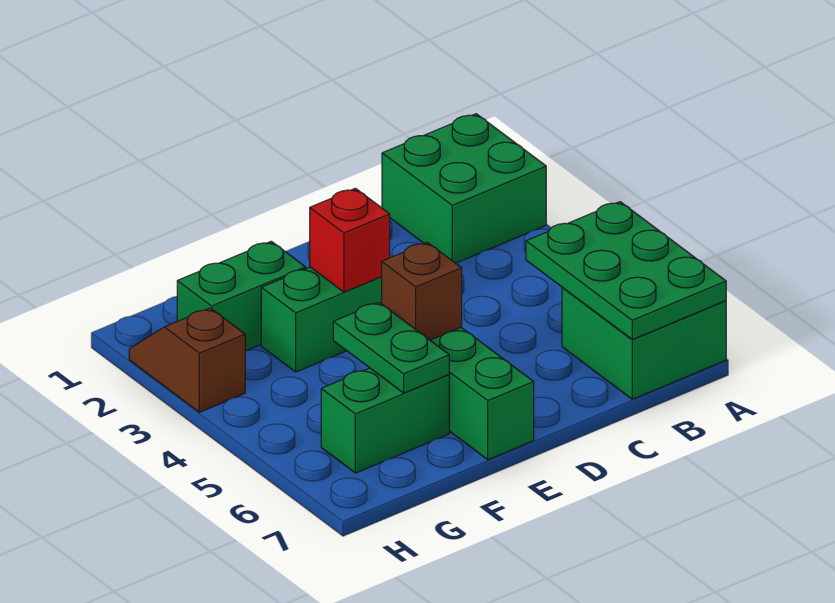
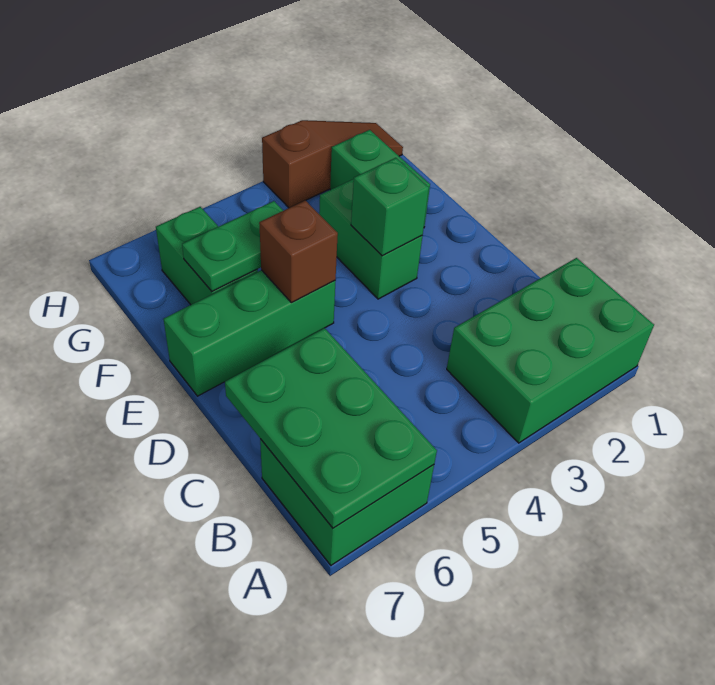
green 2x2 brick [382,114,546,263] -> green 2x3 brick [447,258,654,443]
green 2x3 plate [526,202,726,339] -> green 2x3 plate turned to [225,328,437,528]
red 1x1 brick [309,188,390,292] -> green 1x1 brick [351,158,429,256]
brown 1x2 slope [129,308,245,412] -> brown 1x3 slope [262,120,403,208]

